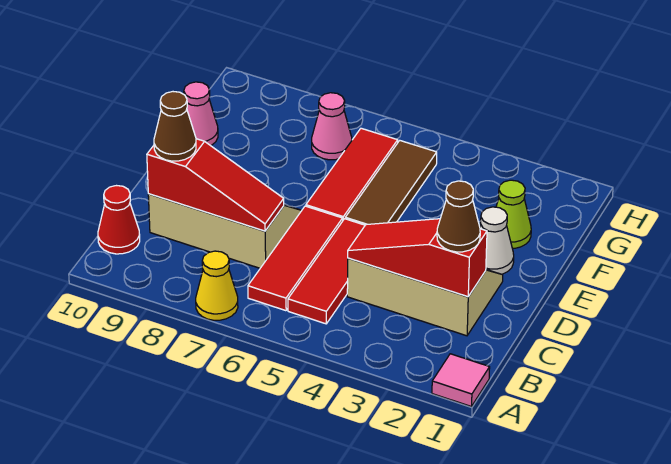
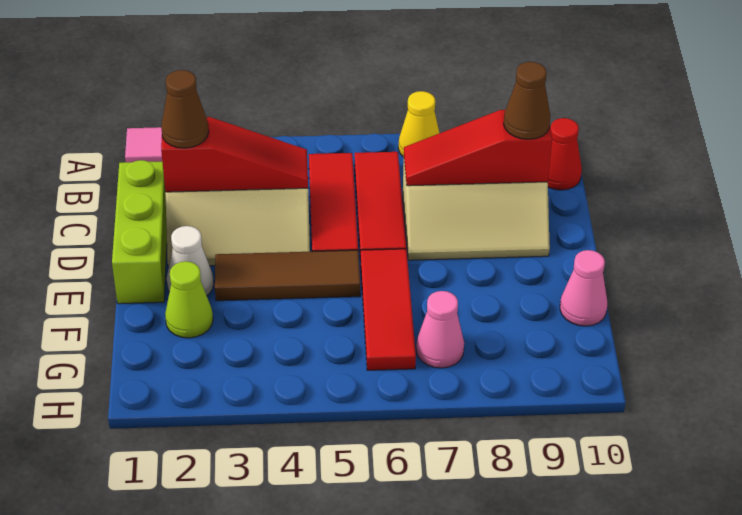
none -> lime 1x3 brick [112,160,167,304]
brown 1x3 tile [345,141,437,225] -> brown 1x3 tile turned to [215,250,360,301]

